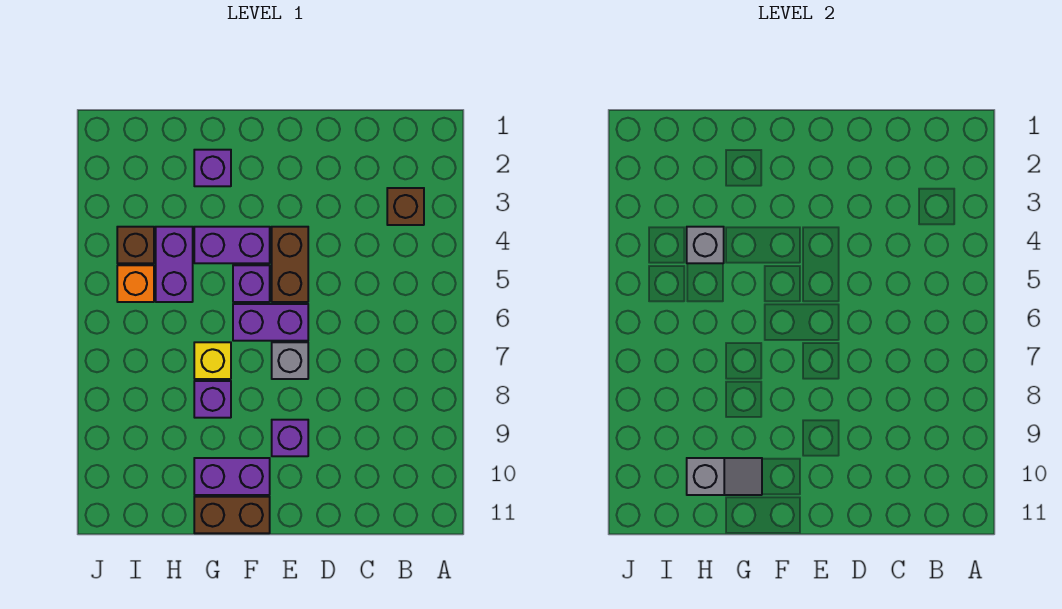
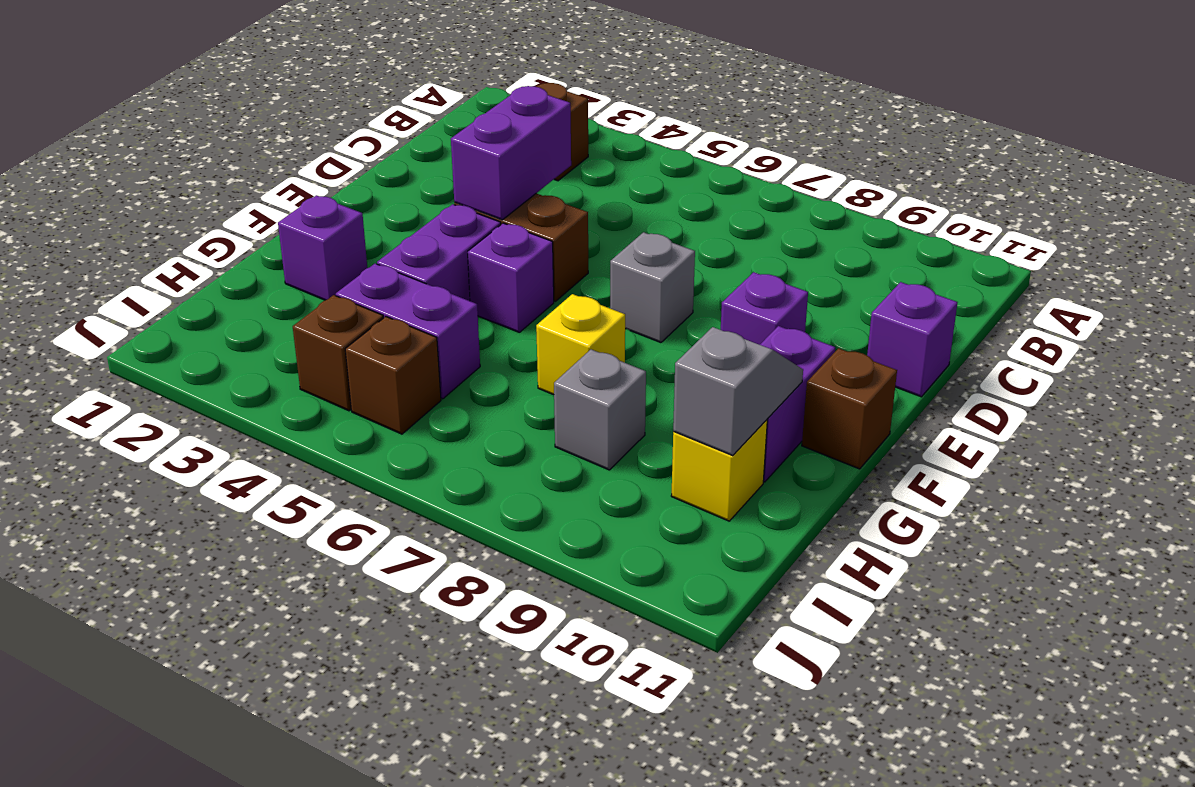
purple 1x2 brick [233,304,308,341] -> purple 1x2 brick moved to [451,86,571,220]
brown 1x2 brick [194,497,270,533] -> brown 1x1 brick [802,348,897,469]
purple 1x1 brick [194,381,231,418] -> purple 1x1 brick moved to [867,282,958,397]
grey 1x1 brick [687,227,724,263] -> grey 1x1 brick moved to [554,349,646,470]
none -> yellow 1x1 brick [671,420,767,521]
orange 1x1 brick [117,265,154,302] -> brown 1x1 brick [345,317,441,434]

